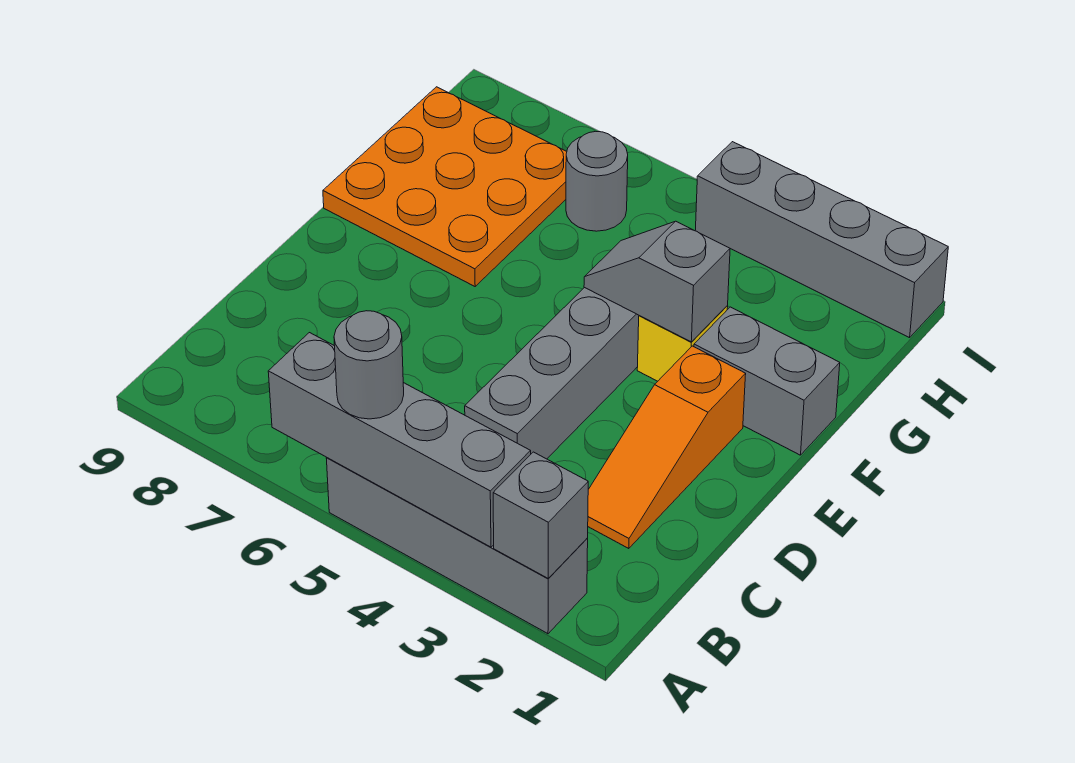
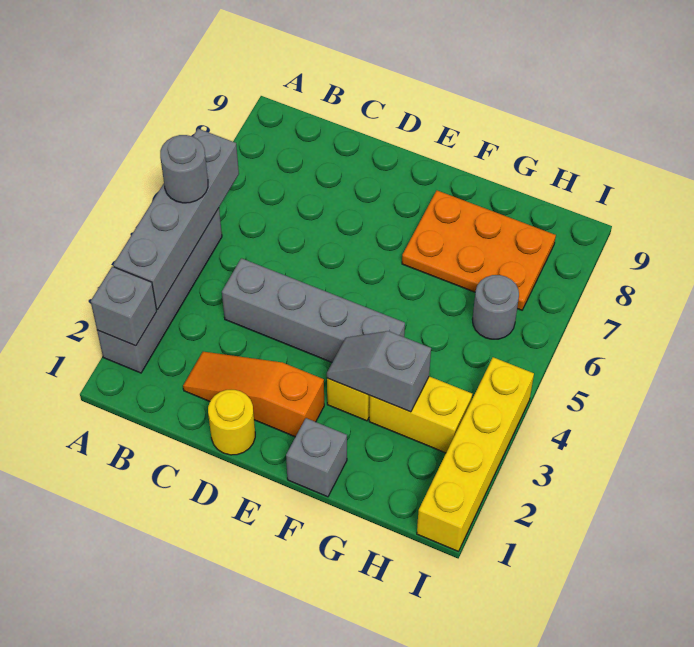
none -> yellow 1x1 round brick [208,390,255,455]
grey 1x2 brick [694,307,840,455] -> grey 1x1 brick [286,418,347,497]
grey 1x2 slope [584,221,730,342] -> grey 1x2 slope turned to [327,331,431,412]
orange 3x3 plate [323,87,567,286] -> orange 2x3 plate [402,191,556,310]
none -> yellow 1x2 brick [369,376,472,453]
grey 1x4 brick [695,142,948,338] -> yellow 1x4 brick [417,357,534,551]

